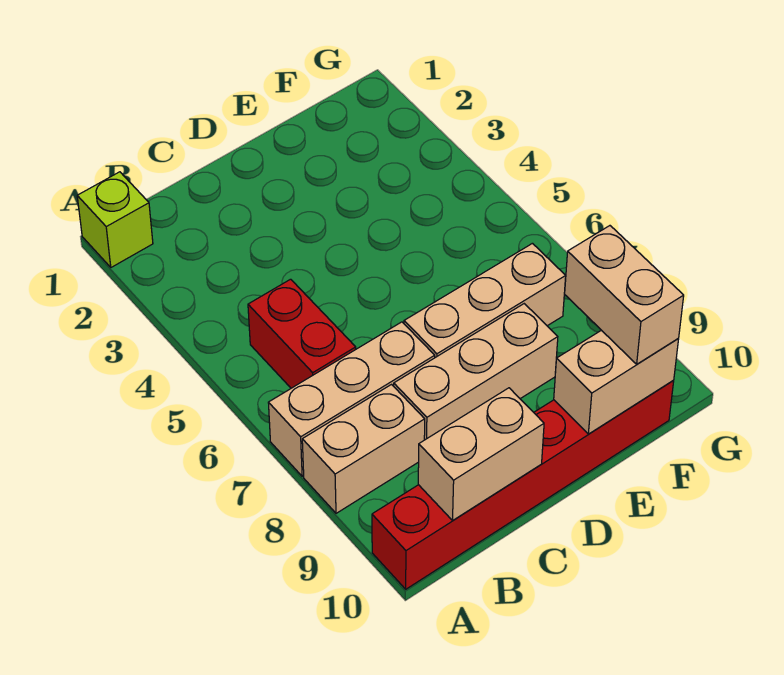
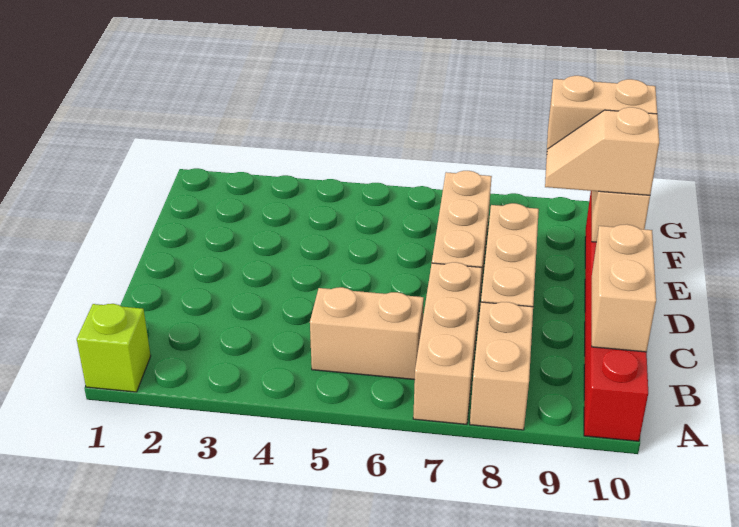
red 1x2 brick [248,279,356,388] -> tan 1x2 brick [310,287,424,380]
none -> tan 1x2 slope [545,107,659,195]

